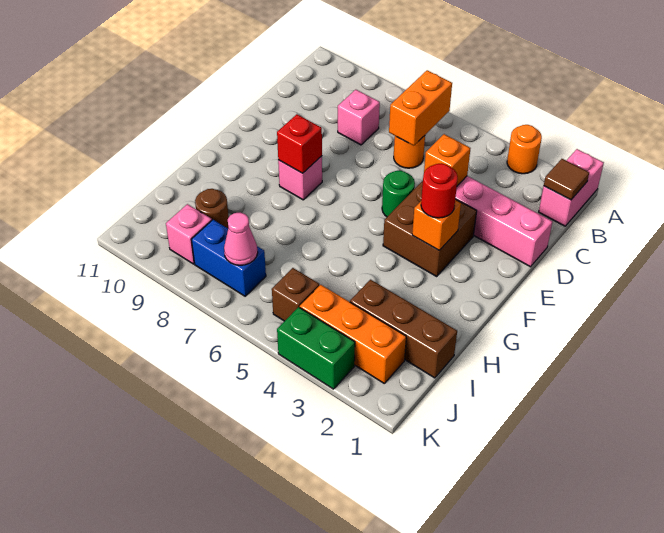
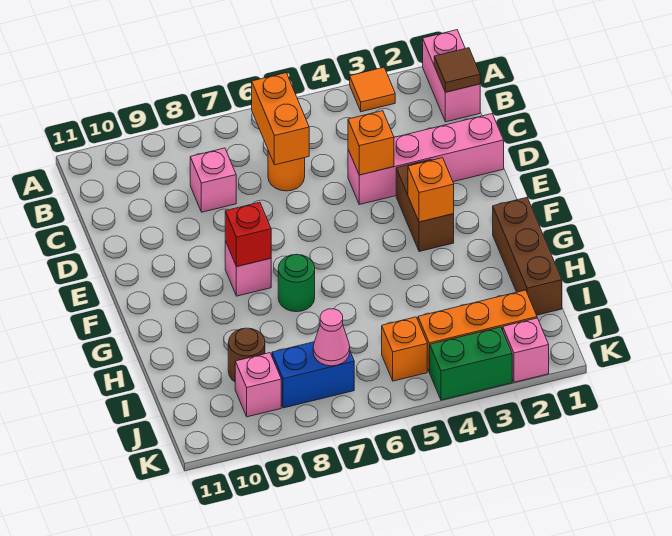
orange 1x1 round brick [507,125,542,174] -> orange 1x1 tile [350,67,395,112]
brown 2x2 brick [383,181,477,276] -> brown 1x2 brick [396,159,454,252]
green 1x1 round brick [382,171,415,217] -> green 1x1 round brick moved to [278,254,315,312]
red 1x1 round brick [421,163,458,218] -> none
brown 1x3 brick [350,280,457,378] -> brown 1x3 brick turned to [493,198,562,315]
brown 1x1 brick [272,268,319,321] -> orange 1x1 brick [382,317,427,381]
none -> pink 1x1 brick [503,318,549,382]

